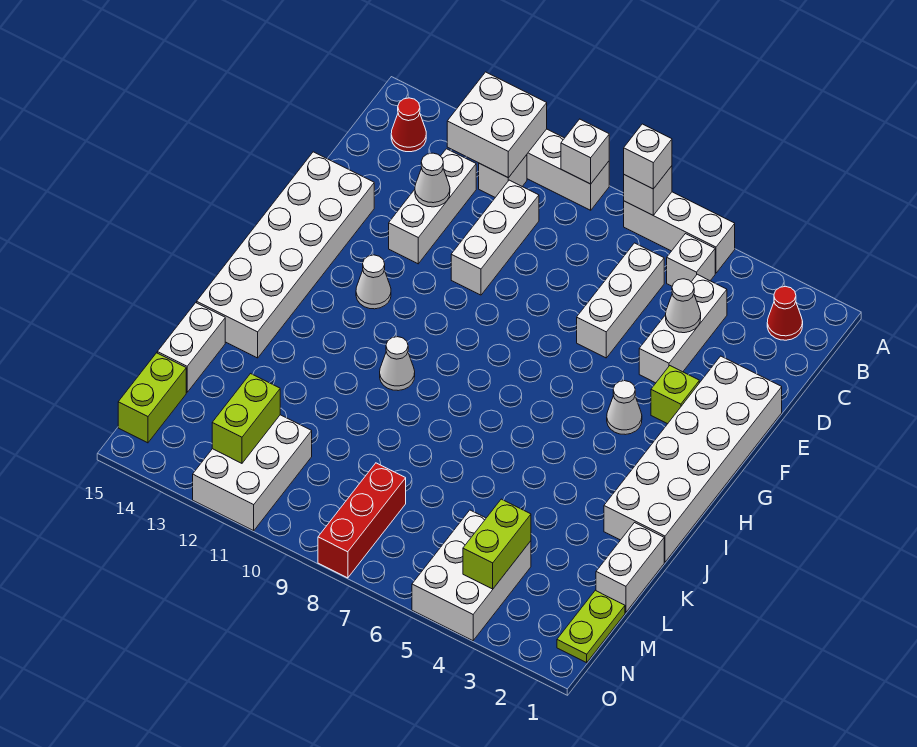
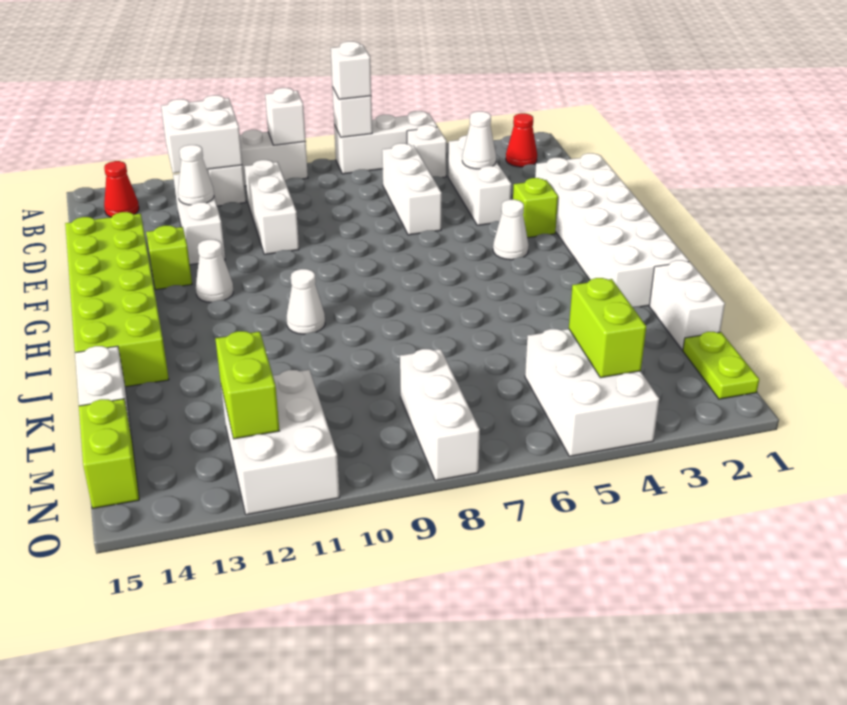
white 2x6 brick [197,152,374,358] -> lime 2x6 brick [65,212,169,387]
none -> lime 1x1 brick [146,226,192,290]
red 1x3 brick [318,463,406,578] -> white 1x3 brick [400,349,480,481]

